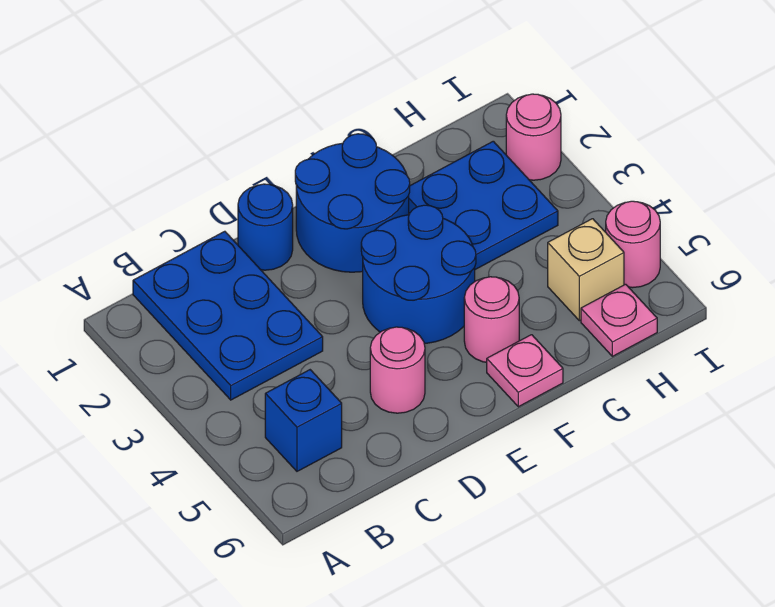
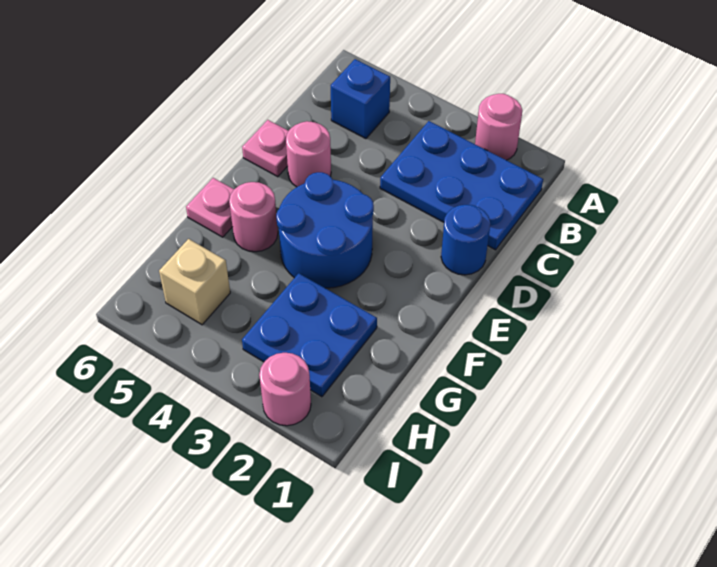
blue 2x2 round brick [295,134,410,272] -> none
pink 1x1 plate [581,284,657,356] -> pink 1x1 plate moved to [242,120,288,177]
pink 1x1 round brick [606,201,660,288] -> pink 1x1 round brick moved to [475,94,522,160]

